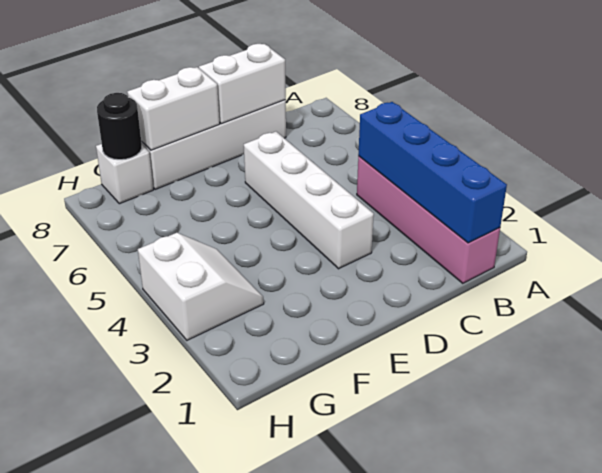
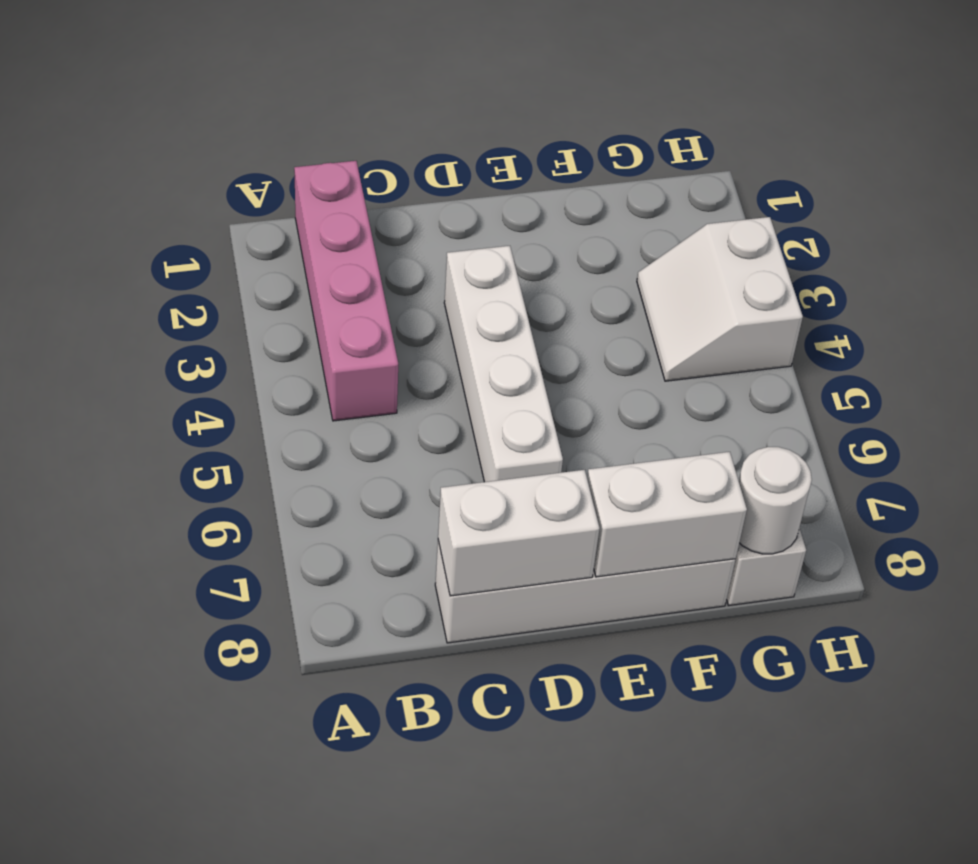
blue 1x4 brick [358,102,507,243] -> none
black 1x1 round brick [97,93,142,160] -> white 1x1 round brick [739,447,812,554]

